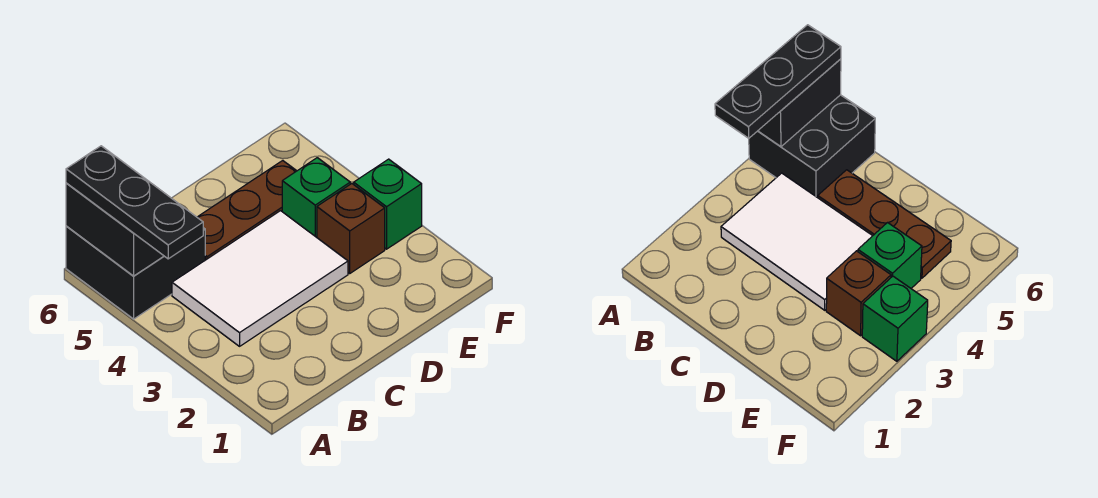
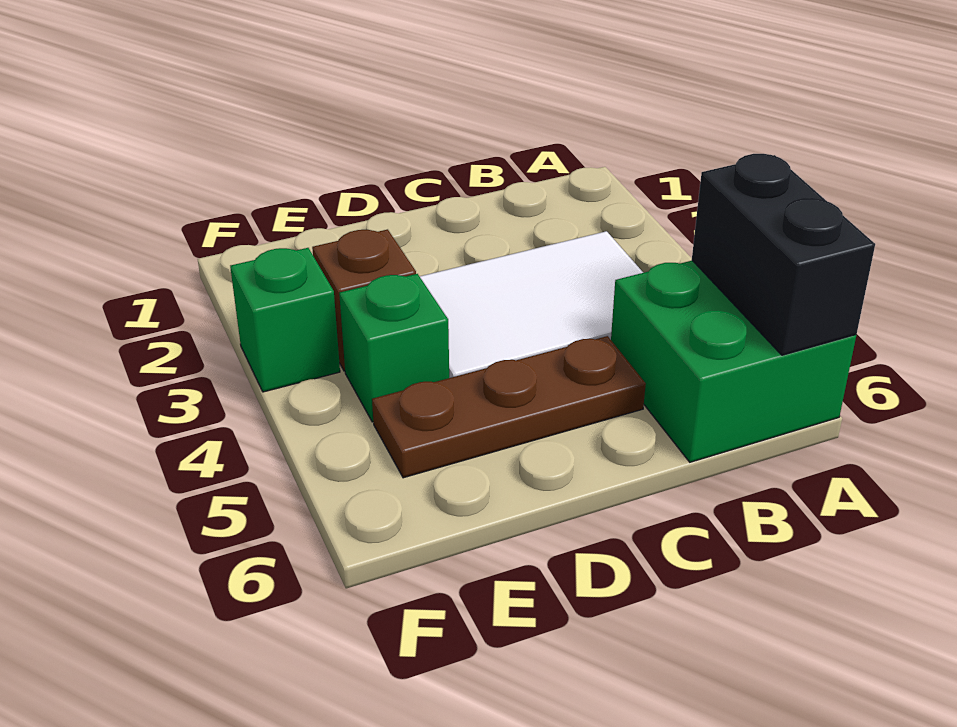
black 1x3 plate [66,146,203,259] -> none
black 2x2 brick [66,226,205,319] -> green 2x2 brick [611,261,856,462]

